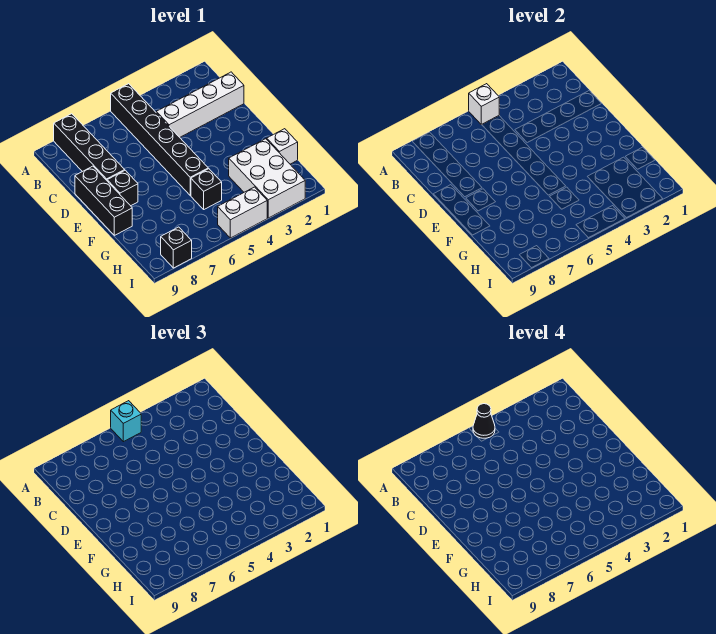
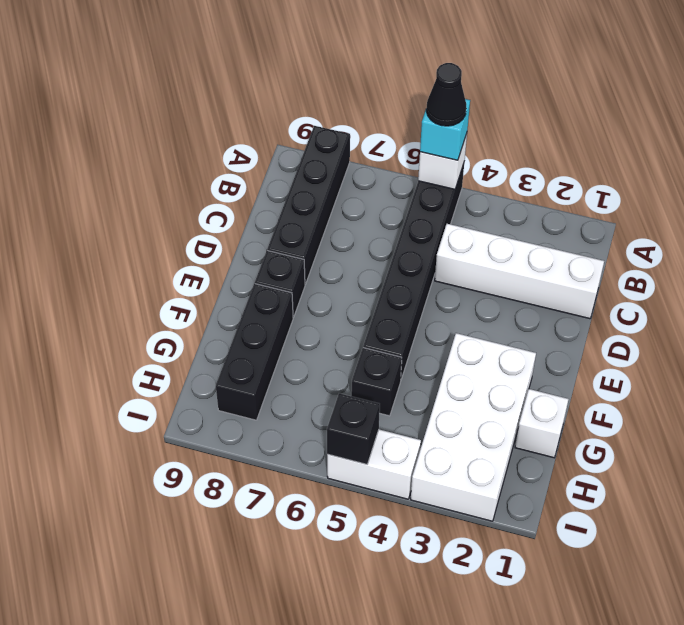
black 1x3 brick [75,166,132,235] -> black 1x3 brick moved to [216,284,293,420]
white 2x3 brick [229,139,305,218] -> white 2x4 brick [411,333,536,521]
black 1x1 brick [161,227,192,268] -> black 1x1 brick moved to [327,393,380,465]

